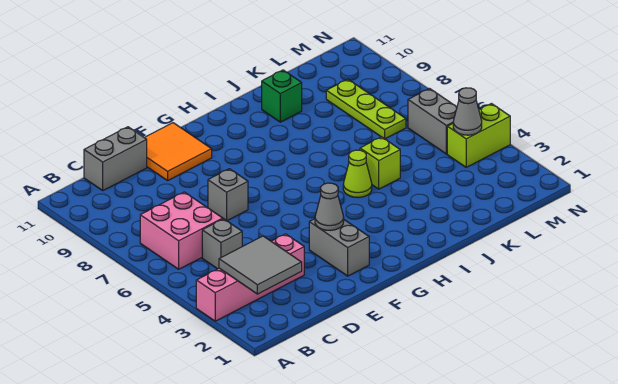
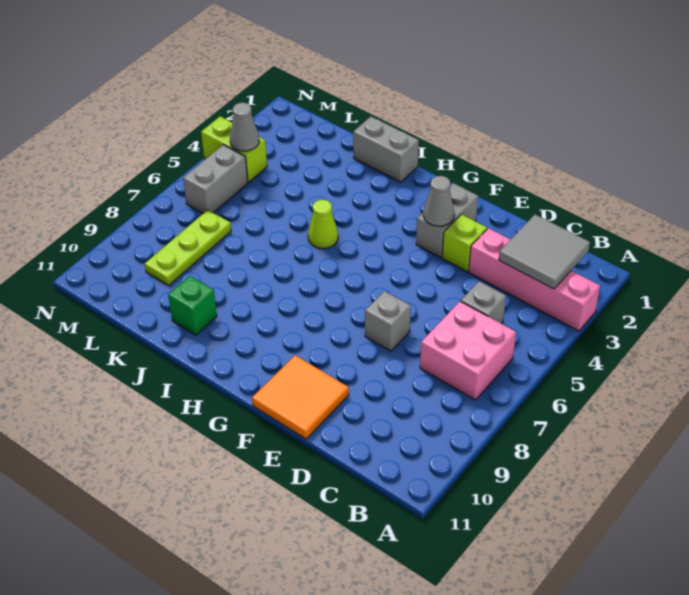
grey 1x2 brick [84,127,147,190] -> grey 1x2 brick moved to [353,116,419,182]
lime 1x1 brick [360,137,400,189] -> lime 1x1 brick moved to [442,214,487,272]

